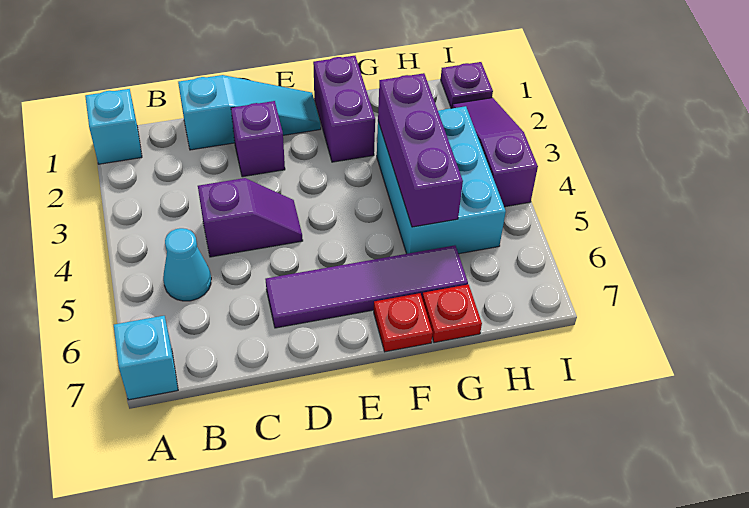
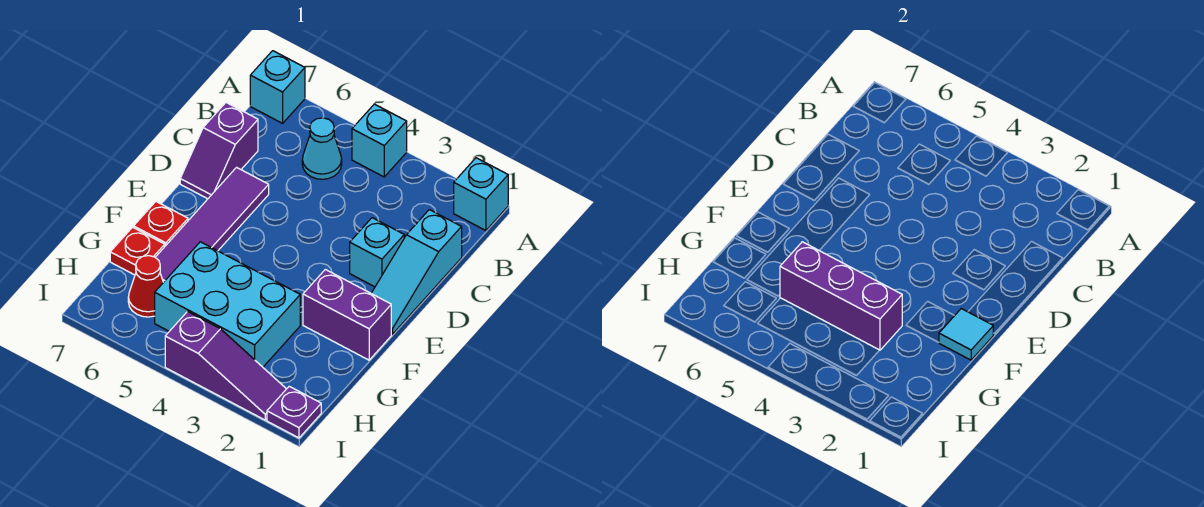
none -> cyan 1x1 brick [352,104,407,177]
purple 1x2 slope [198,178,303,257] -> purple 1x2 slope moved to [180,103,258,199]
purple 1x1 brick [231,101,285,177] -> cyan 1x1 brick [350,218,404,287]
none -> cyan 1x1 tile [939,309,993,360]
none -> red 1x1 cone [128,256,163,317]

